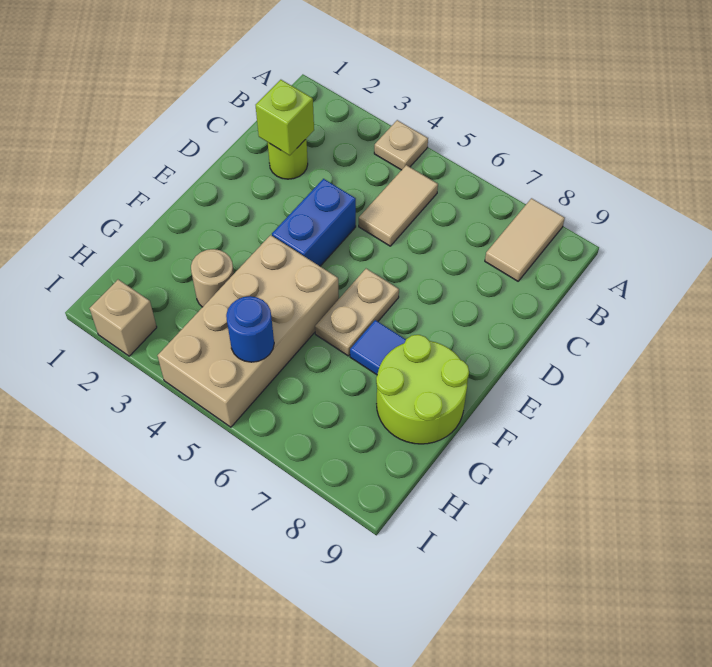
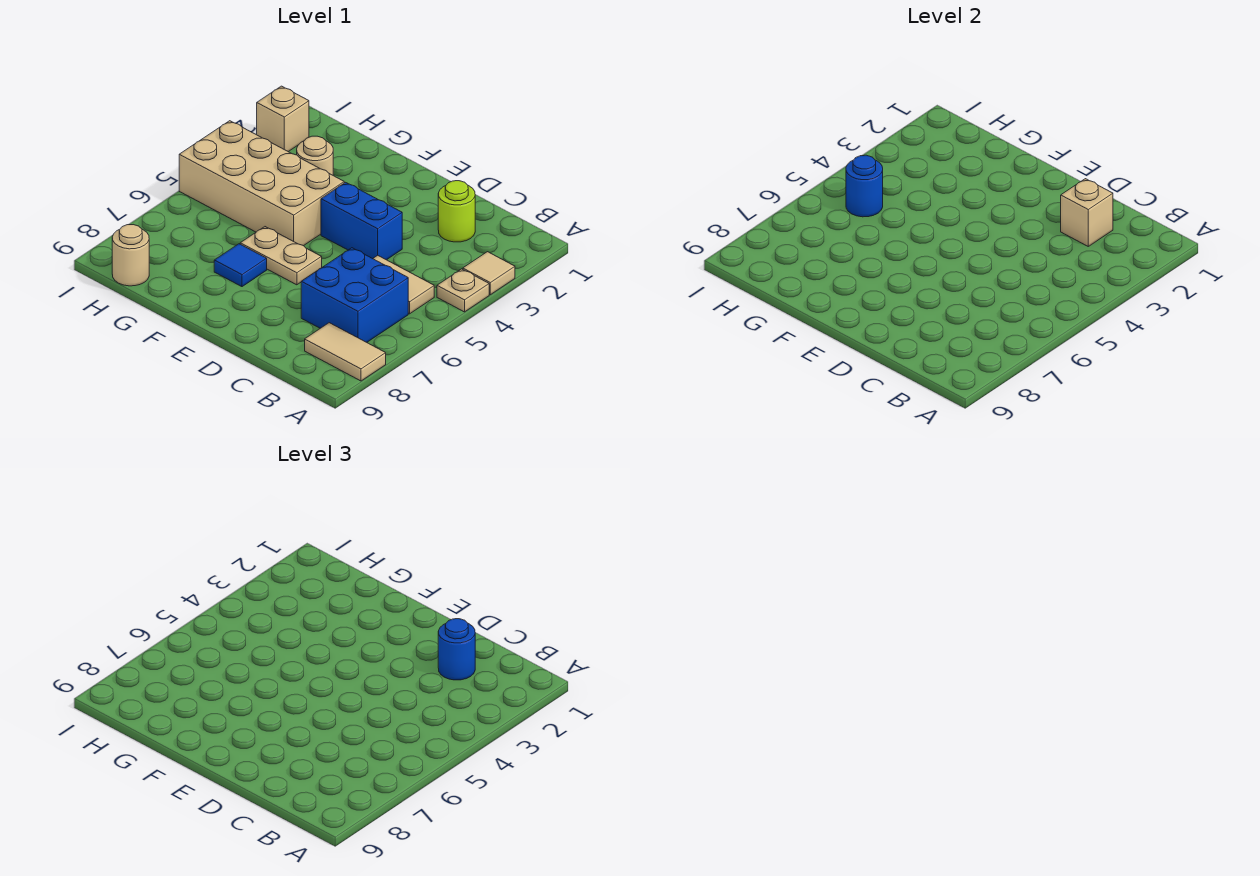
none -> tan 1x1 tile [463,252,515,295]
none -> blue 2x2 brick [301,248,408,342]
lime 1x1 brick [256,80,314,155] -> tan 1x1 brick [1061,179,1113,246]
none -> blue 1x1 round brick [438,619,475,680]
lime 2x2 round brick [376,335,469,444] -> none
none -> tan 1x1 round brick [112,225,149,286]

